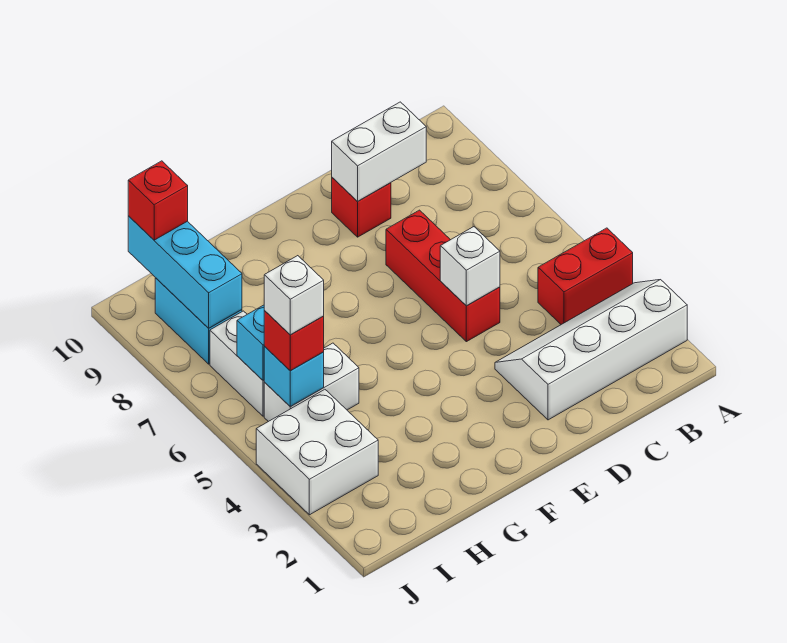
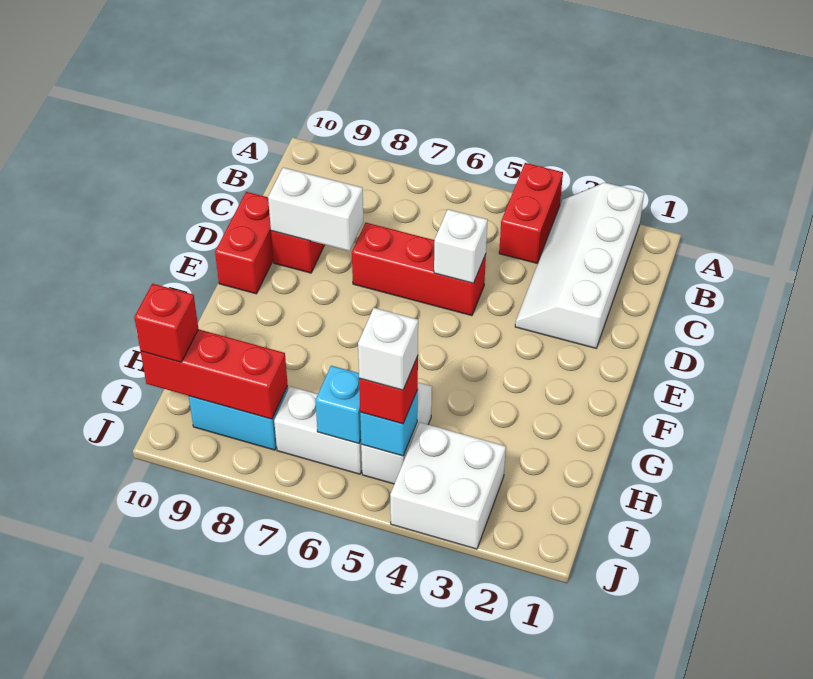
white 1x2 brick [332,102,426,202] -> white 1x2 brick turned to [268,168,363,251]
none -> red 1x2 brick [215,192,273,294]
cyan 1x3 brick [128,216,242,328] -> red 1x3 brick [141,329,288,419]

